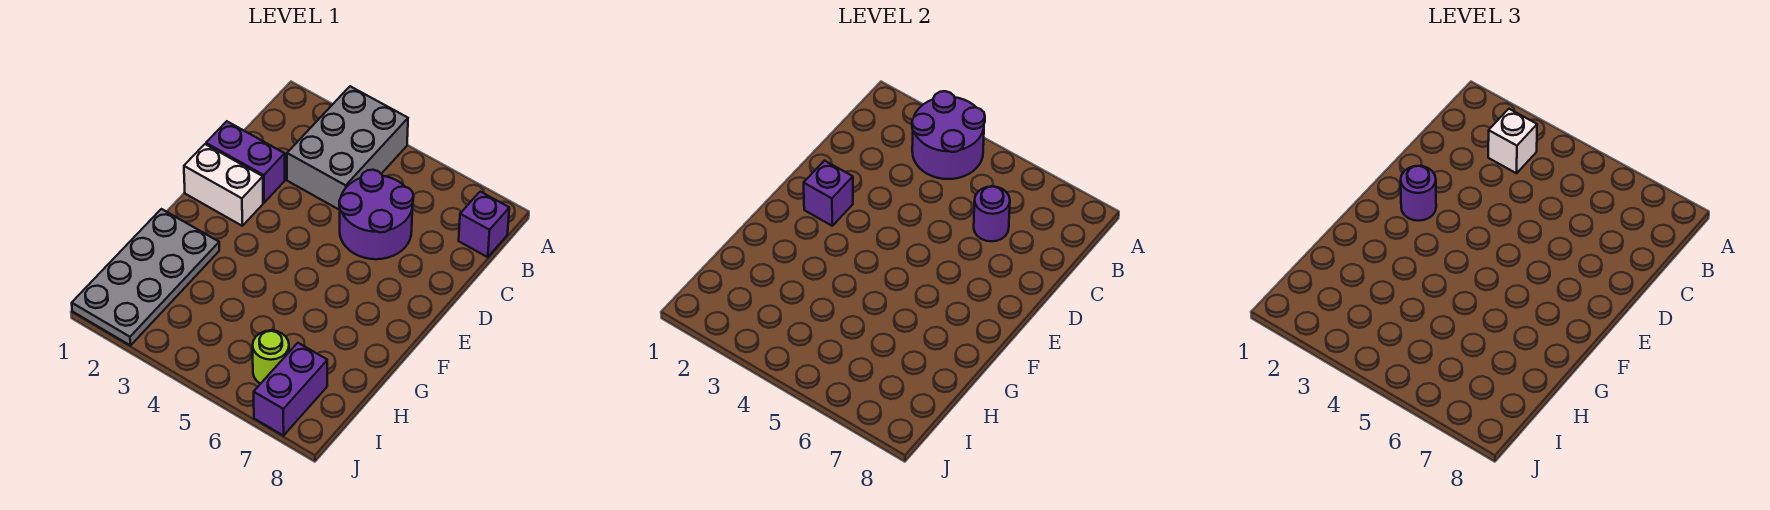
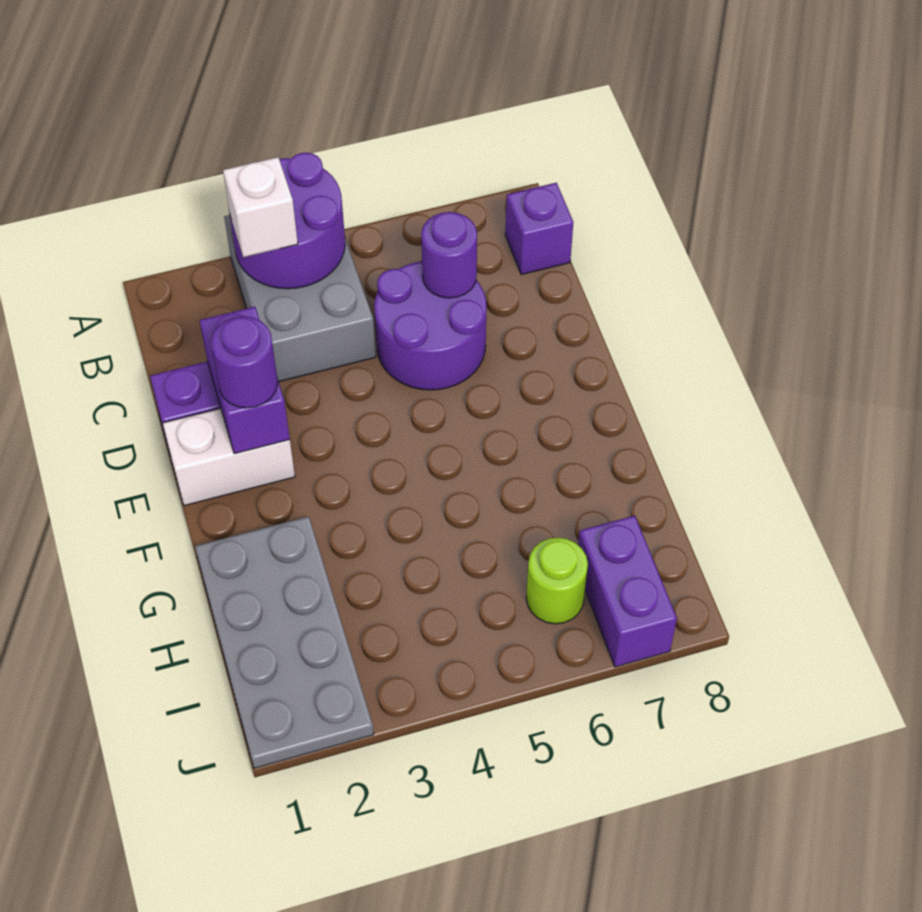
purple 1x1 brick [804,161,853,226] -> purple 1x2 brick [199,307,290,454]

